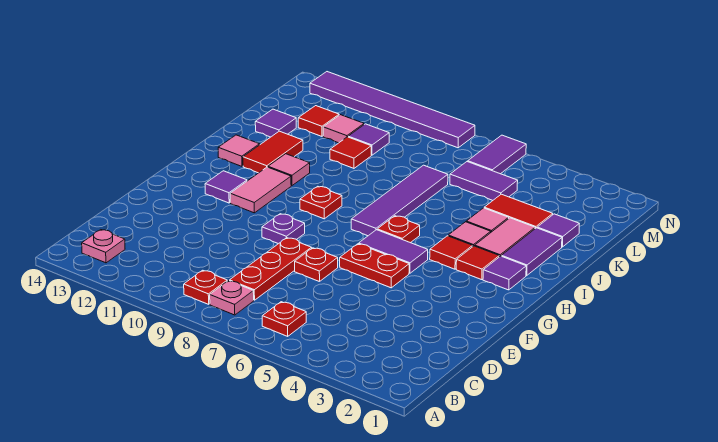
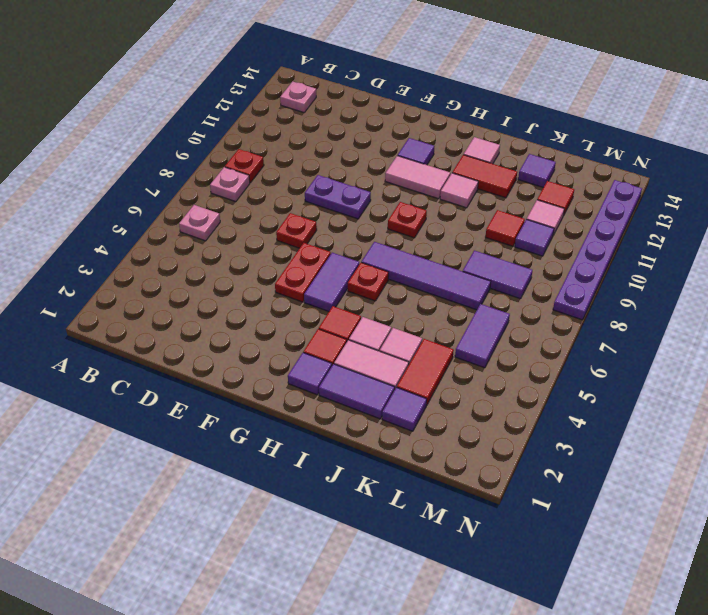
red 1x1 plate [262,302,306,336] -> pink 1x1 plate [179,205,220,241]
red 1x3 plate [230,238,312,300] -> none
purple 1x1 plate [262,214,305,244] -> purple 1x2 plate [305,175,371,219]
purple 1x2 tile [468,135,526,174] -> purple 1x2 tile moved to [463,250,533,299]
purple 1x6 tile [310,72,475,148] -> purple 1x6 plate [553,180,642,320]

